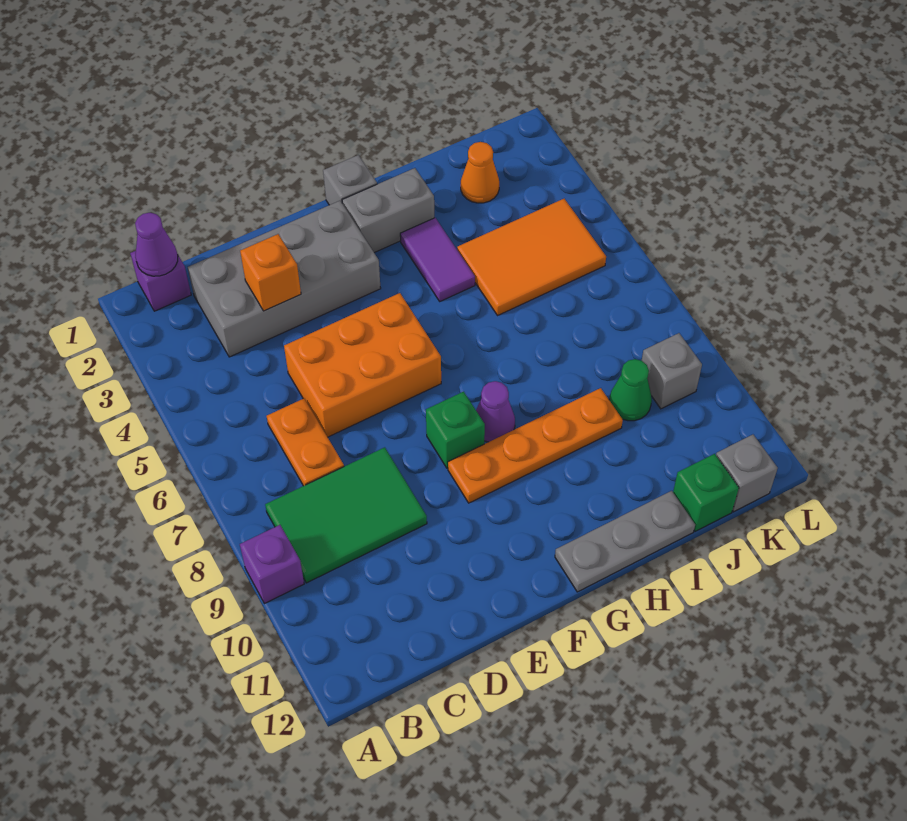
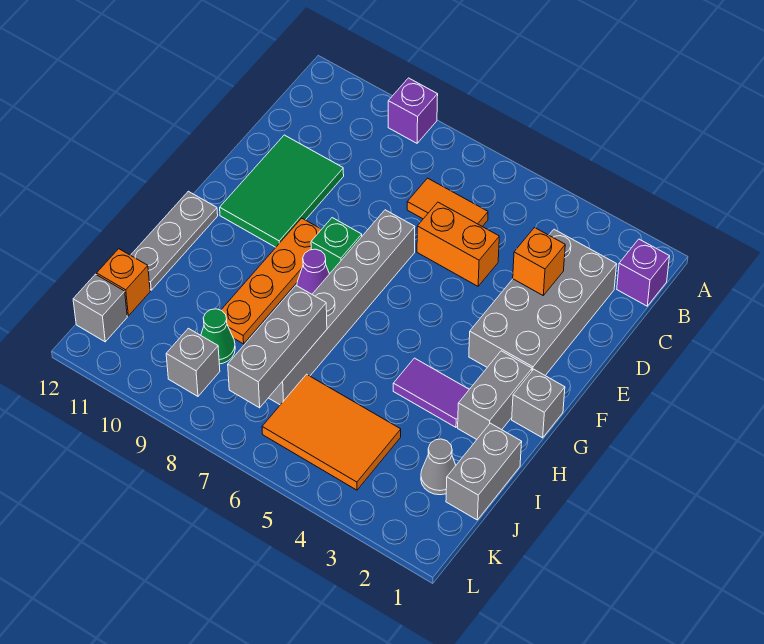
purple 1x1 cone [135,213,178,276] -> none
green 2x3 tile [265,447,427,583] -> green 2x3 tile moved to [220,135,344,247]
orange 1x2 plate [267,399,344,486] -> orange 1x2 tile [407,178,488,227]
orange 2x3 brick [284,293,441,437] -> orange 1x2 brick [417,202,499,286]
none -> grey 1x6 brick [269,210,415,405]
none -> grey 1x2 brick [446,423,522,520]
orange 2x3 tile [457,199,606,315] -> orange 2x3 tile turned to [262,374,401,490]
none -> grey 1x3 brick [228,286,327,408]
orange 1x1 cone [461,142,499,203] -> grey 1x1 cone [421,439,456,495]
green 1x1 brick [673,454,739,531] -> orange 1x1 brick [97,249,150,316]

